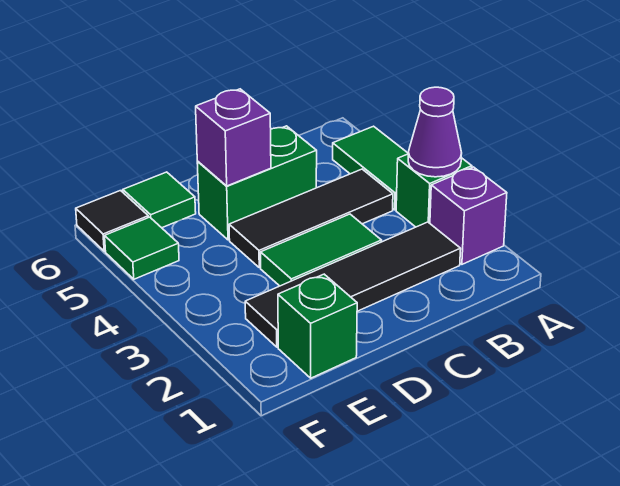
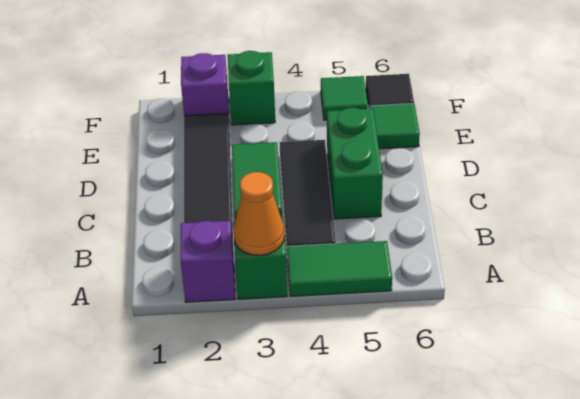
purple 1x1 cone [408,87,462,177] -> orange 1x1 cone [233,172,285,255]
purple 1x1 brick [196,89,271,186] -> purple 1x1 brick moved to [181,53,229,115]
green 1x1 brick [278,274,357,378] -> green 1x1 brick moved to [228,51,275,125]

